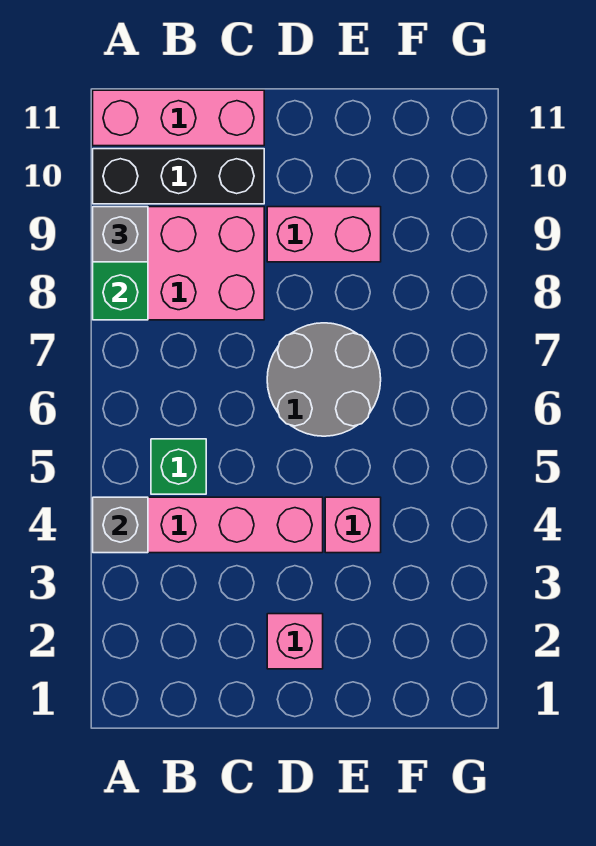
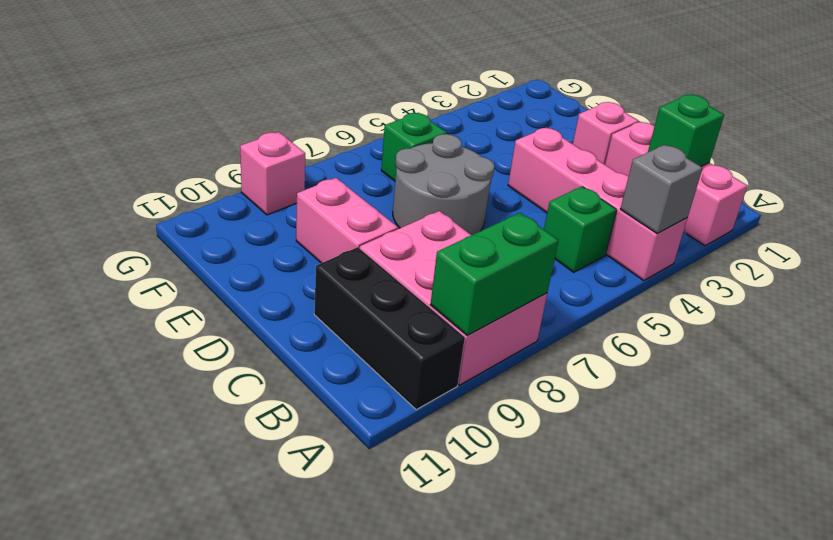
grey 1x1 brick [93,207,148,262] -> none
pink 1x3 brick [93,90,264,146] -> pink 1x3 brick moved to [605,122,747,246]
none -> green 1x1 brick [648,95,724,166]
pink 1x1 brick [325,497,381,553] -> pink 1x1 brick moved to [240,132,305,215]
none -> green 1x1 brick [381,113,447,181]

